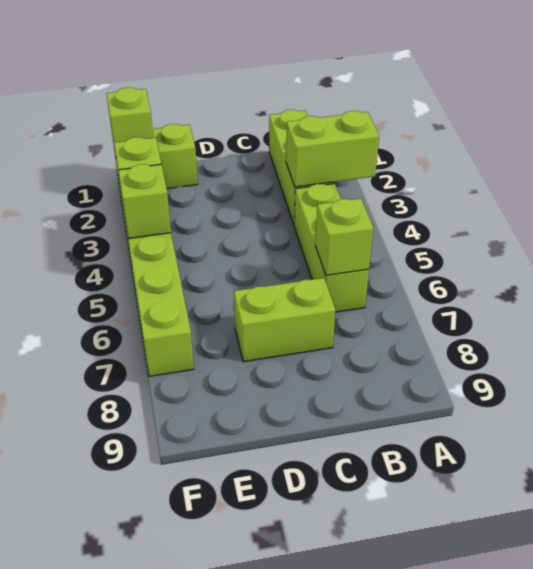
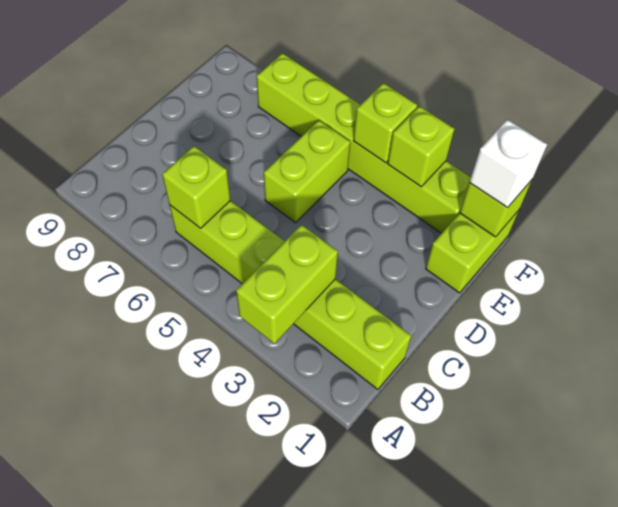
lime 1x2 brick [234,278,335,362] -> lime 1x2 brick moved to [264,120,350,223]
none -> white 1x1 brick [469,119,547,208]

